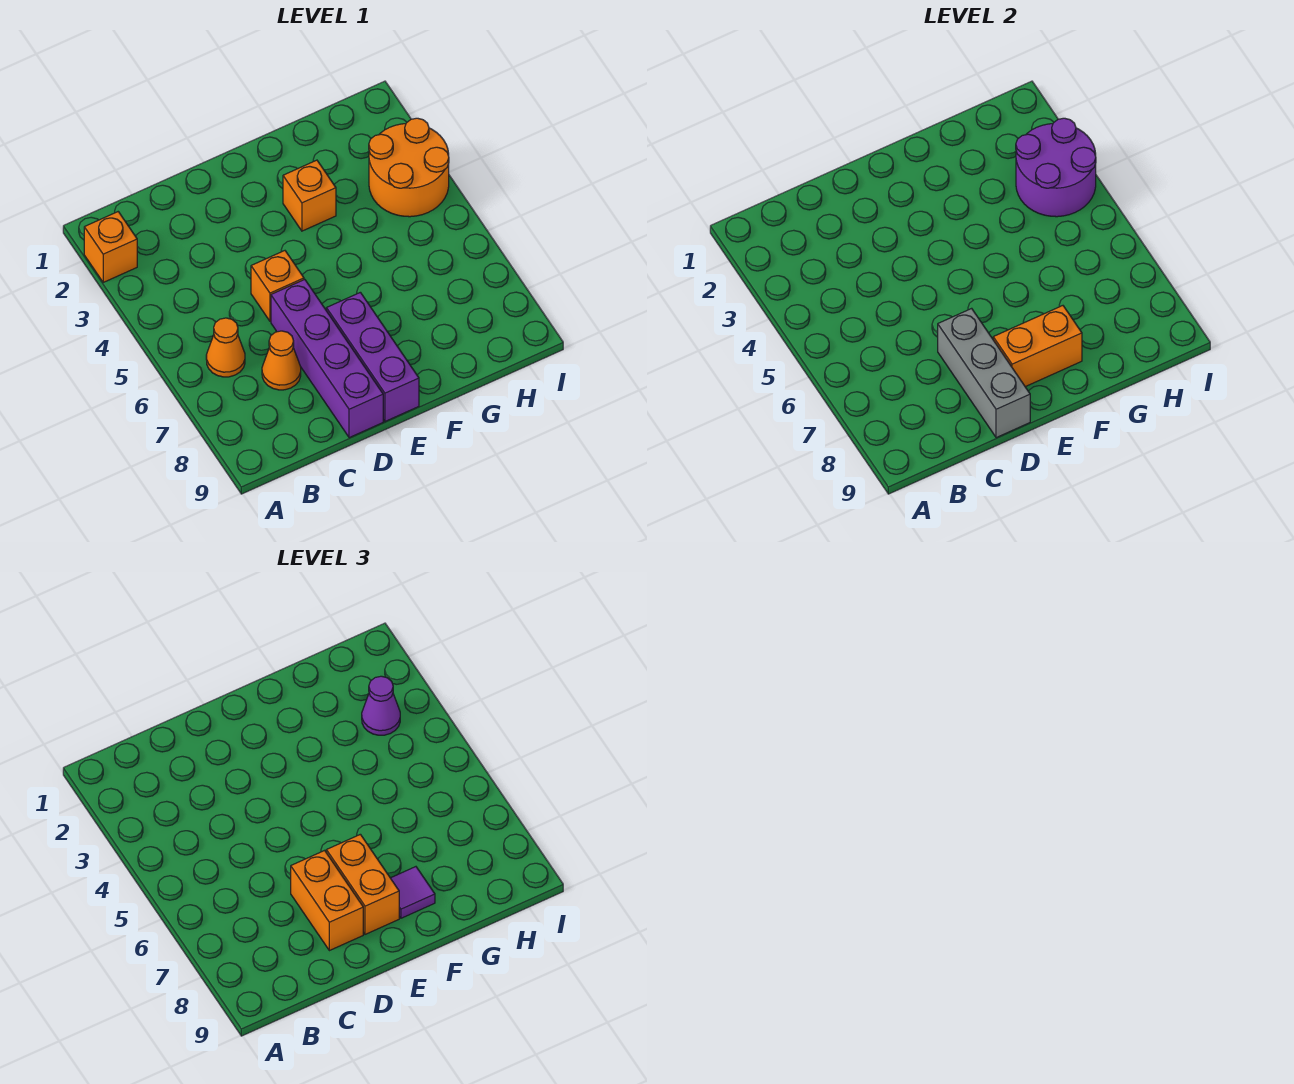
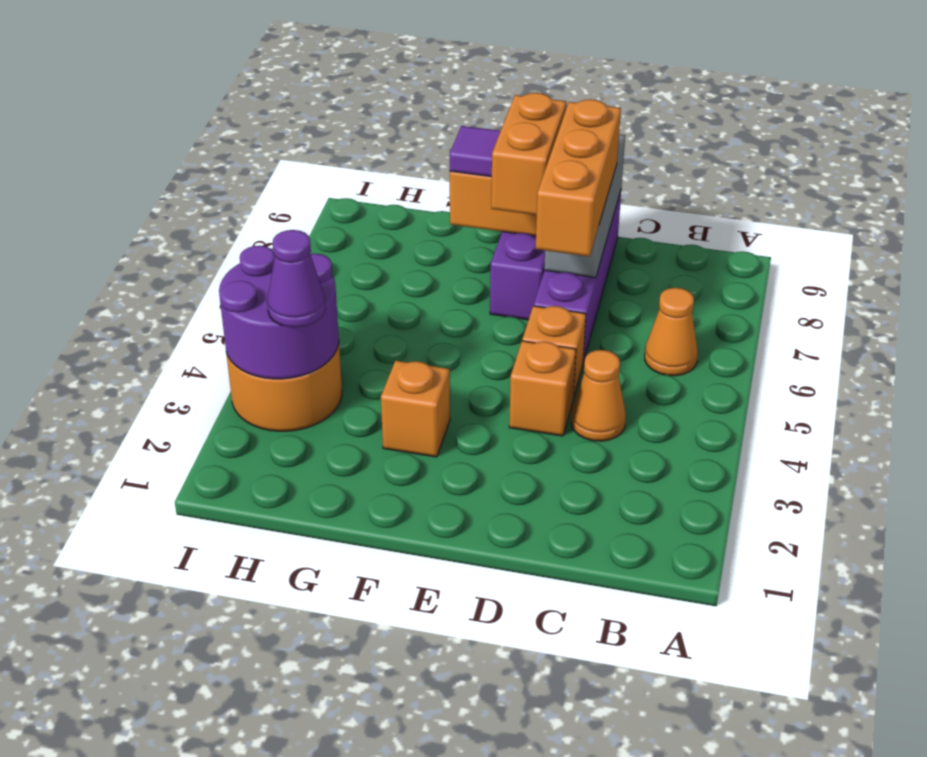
orange 1x1 brick [84,212,137,282] -> orange 1x1 brick moved to [509,341,576,436]
orange 1x1 cone [262,331,301,390] -> orange 1x1 cone moved to [571,350,626,441]
orange 1x2 brick [291,850,363,951] -> orange 1x3 brick [536,99,621,257]

